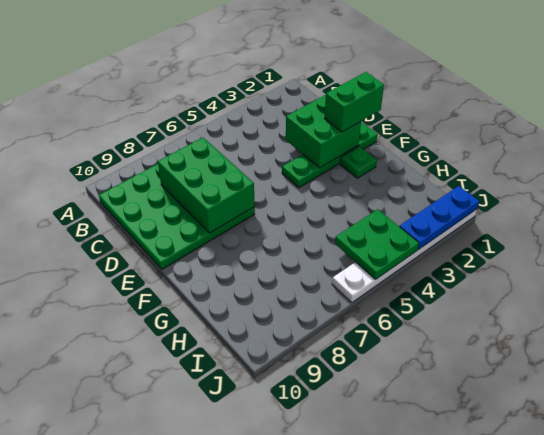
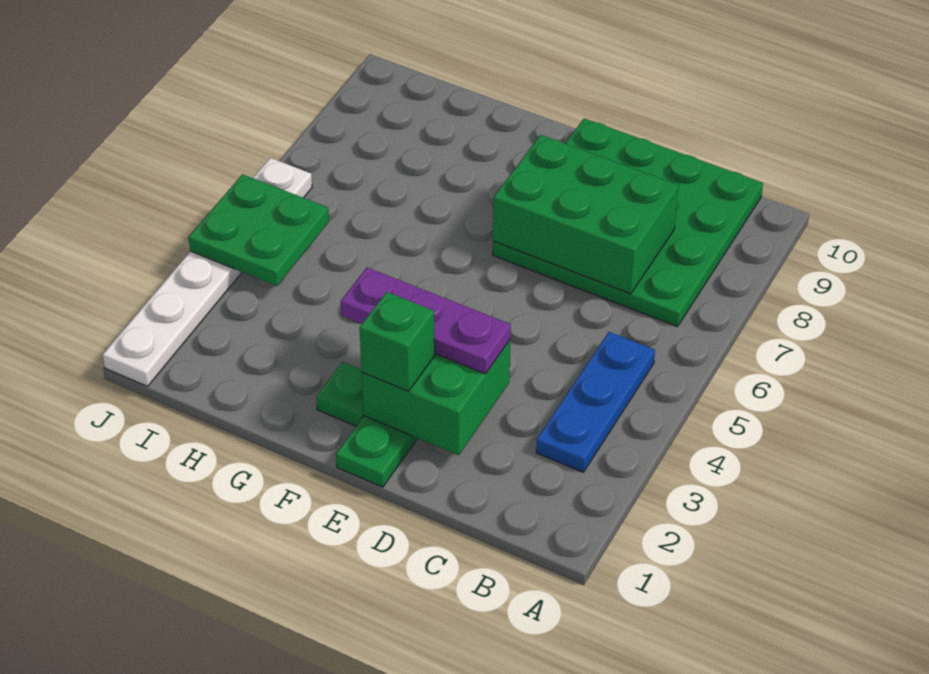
none -> purple 1x3 plate [341,267,511,374]
green 1x2 brick [324,72,384,132] -> green 1x1 brick [359,292,435,391]
blue 1x3 plate [399,186,479,249] -> blue 1x3 plate moved to [536,332,655,472]

